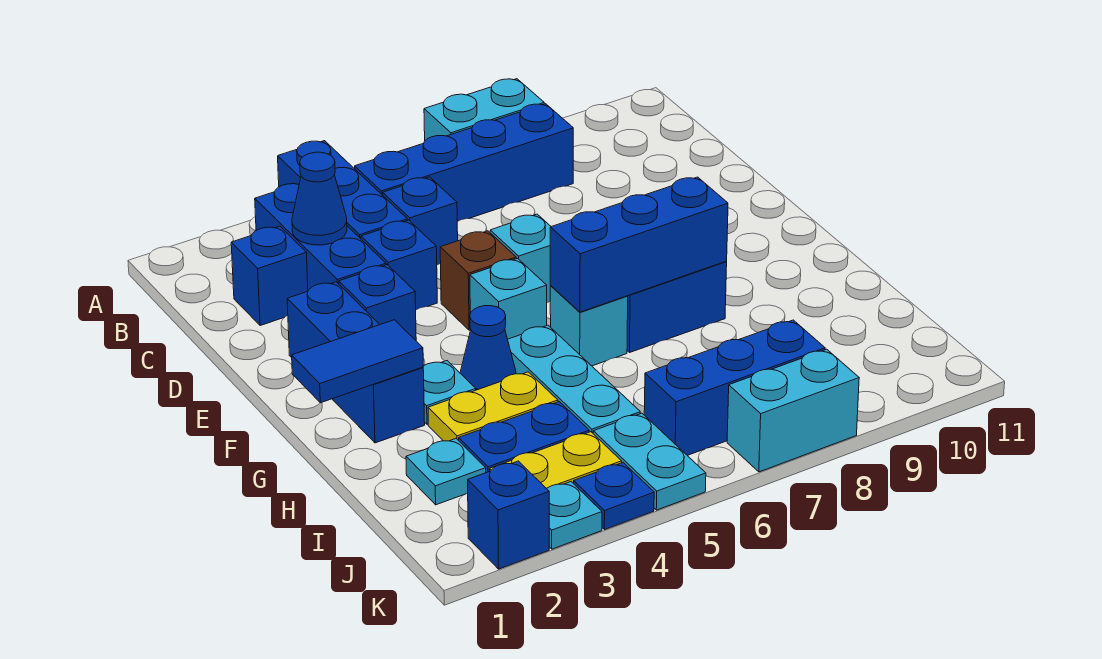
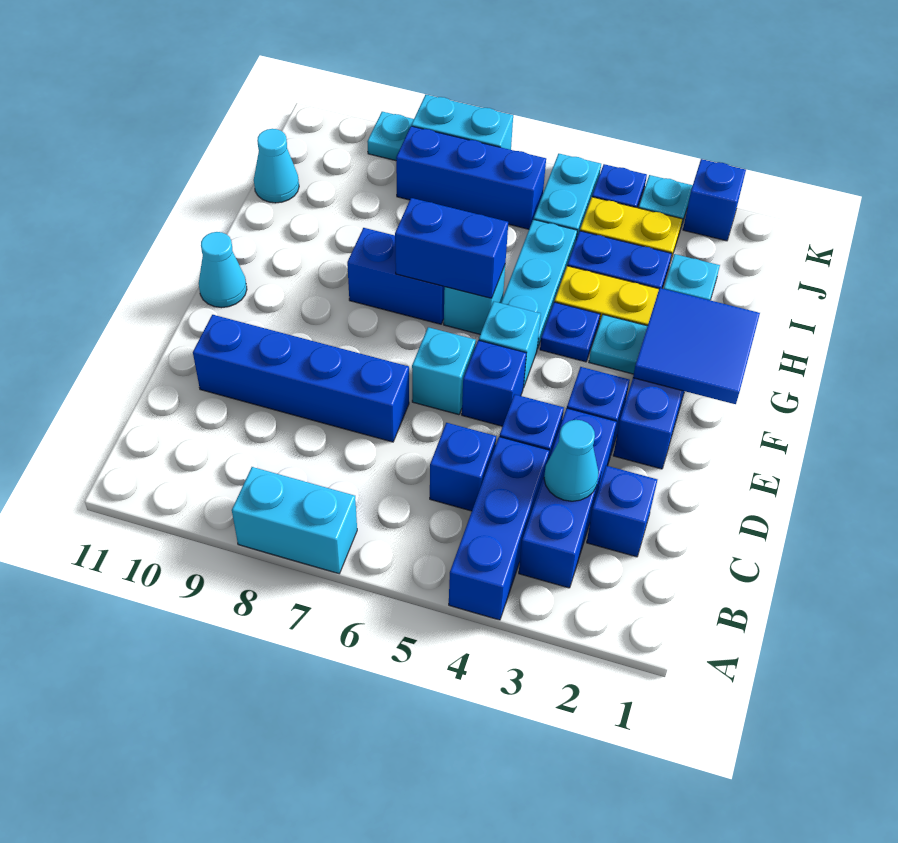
blue 1x4 brick [355,104,573,222] -> blue 1x4 brick moved to [193,315,409,442]
blue 1x1 cone [292,152,347,245] -> cyan 1x1 cone [544,420,599,501]
brown 1x1 brick [440,231,516,330] -> blue 1x1 brick [462,340,526,426]
none -> cyan 1x1 cone [199,232,247,308]
blue 1x2 tile [292,320,423,403] -> blue 2x2 tile [633,288,760,404]
blue 1x1 cone [460,306,516,390] -> blue 1x1 plate [540,302,600,362]
blue 1x3 brick [550,177,728,312] -> blue 1x2 brick [395,198,508,298]
none -> cyan 1x1 cone [254,129,299,203]
none -> cyan 1x1 plate [367,112,414,161]

